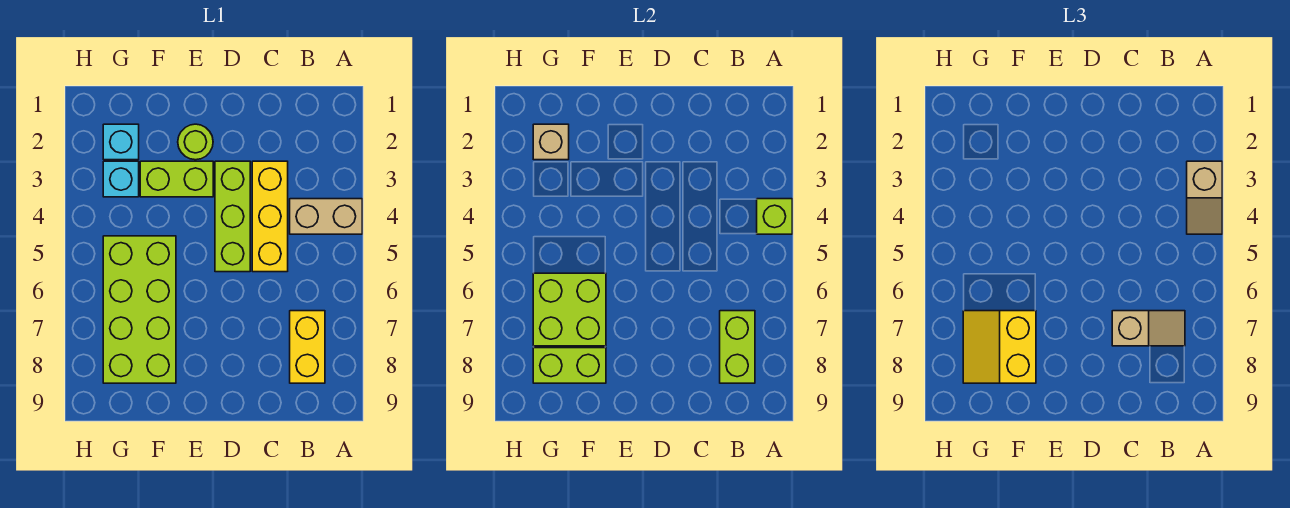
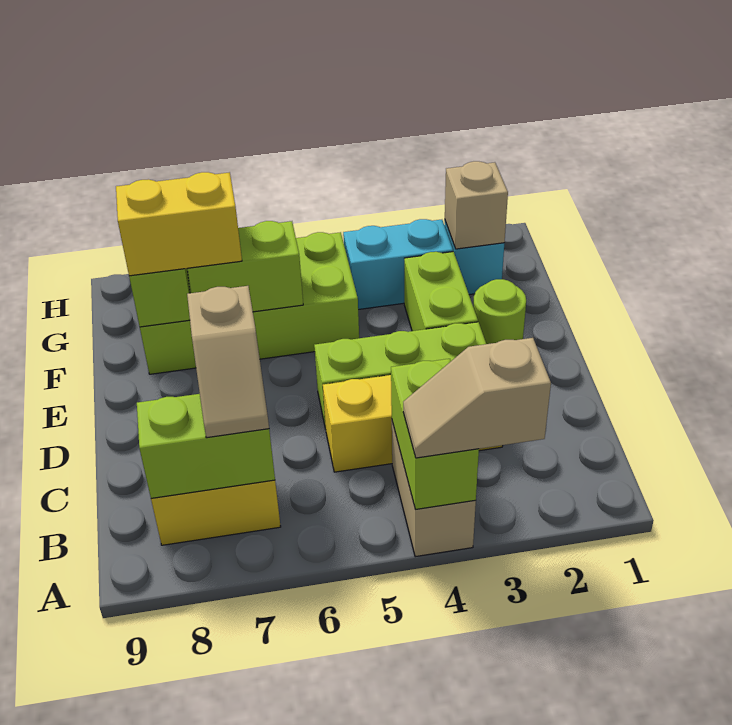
lime 1x1 brick [757,199,792,234] -> lime 1x2 brick [391,359,479,510]
lime 2x2 brick [533,273,606,346] -> lime 1x2 brick [187,221,303,312]
cyan 1x1 brick [103,161,139,197] -> cyan 1x2 brick [343,219,453,310]

